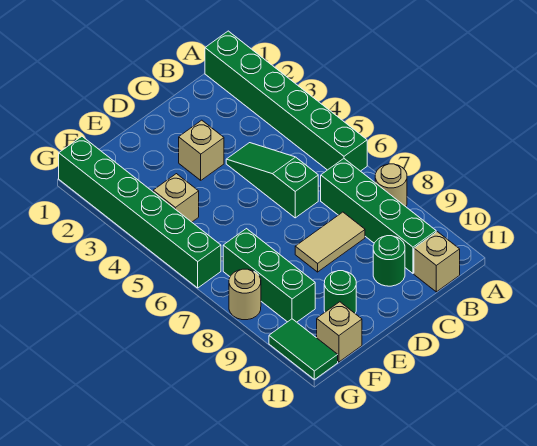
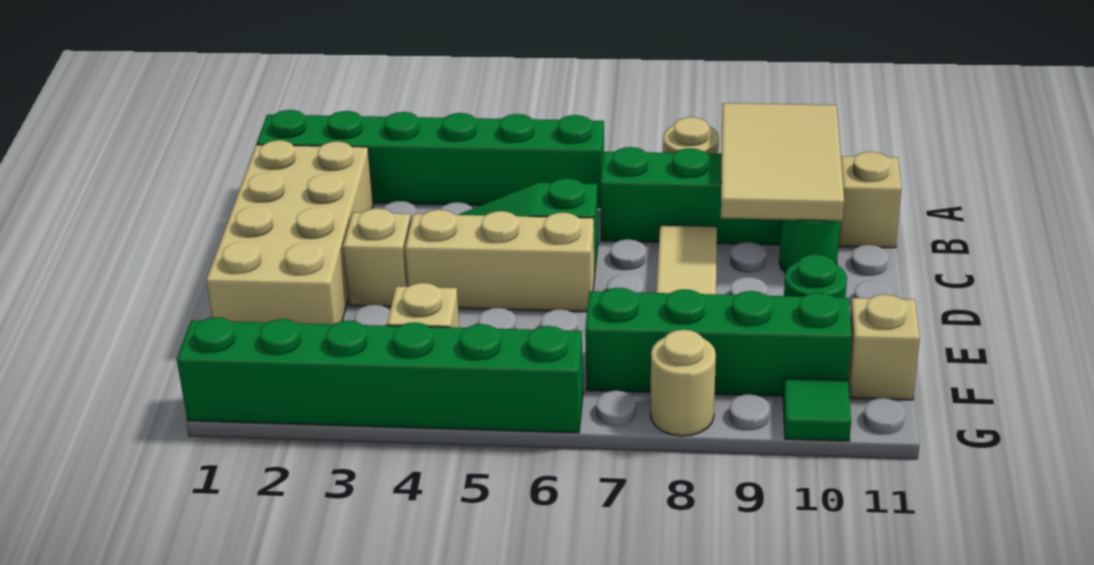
none -> tan 2x3 tile [721,103,844,221]
none -> tan 2x4 brick [206,140,373,324]
none -> tan 1x3 brick [405,210,595,312]
green 1x3 brick [223,229,315,322] -> green 1x4 brick [585,288,852,396]
green 1x2 tile [269,319,338,380] -> green 1x1 tile [783,378,851,441]

